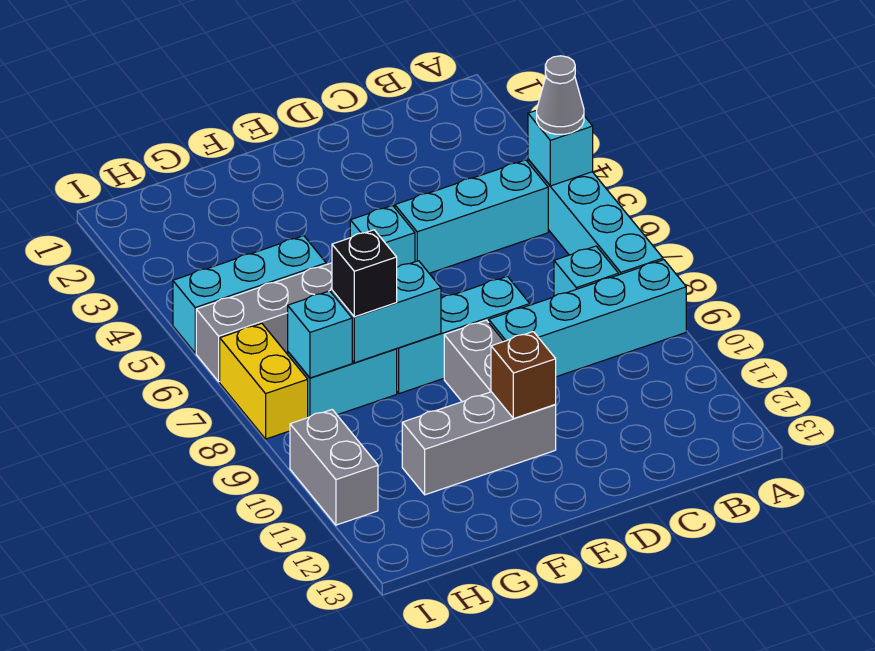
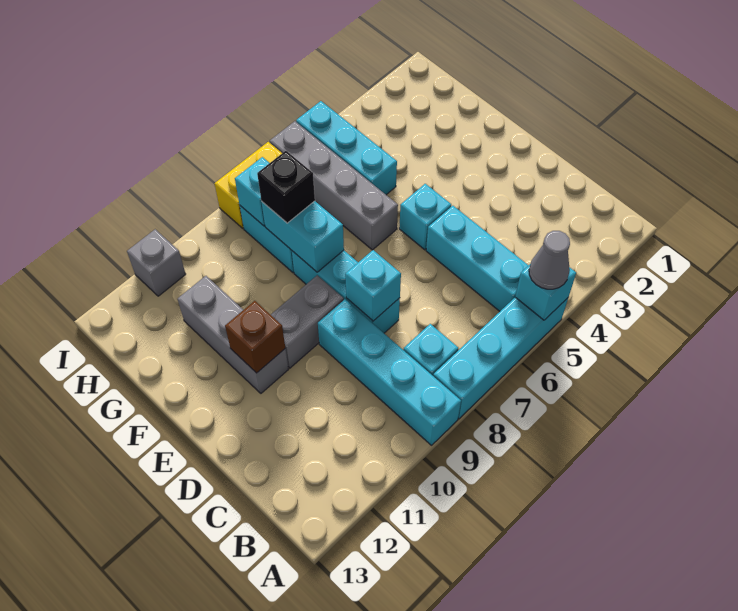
none -> cyan 1x1 brick [345,250,401,321]
grey 1x2 brick [290,410,378,525] -> grey 1x1 brick [127,229,186,296]

